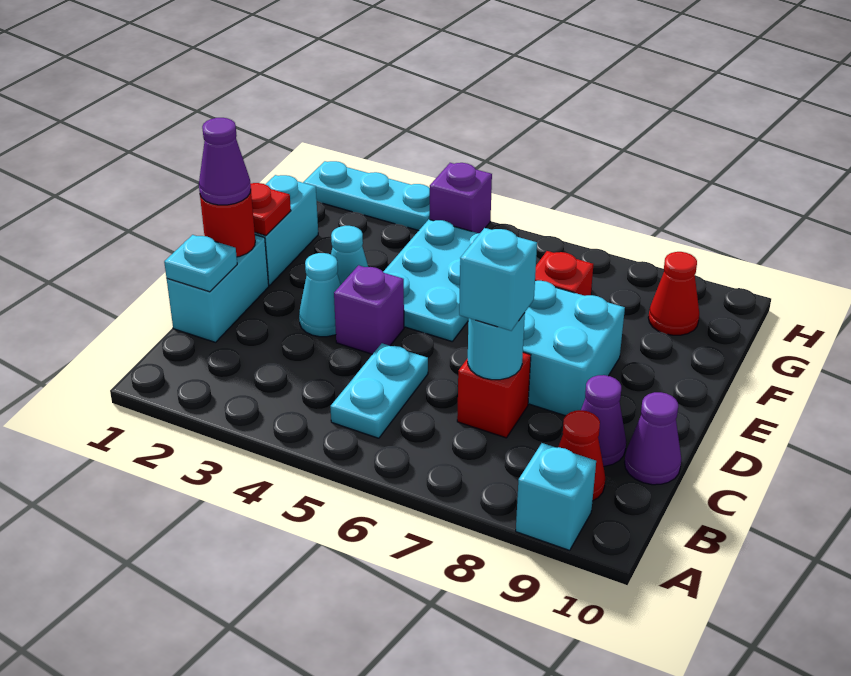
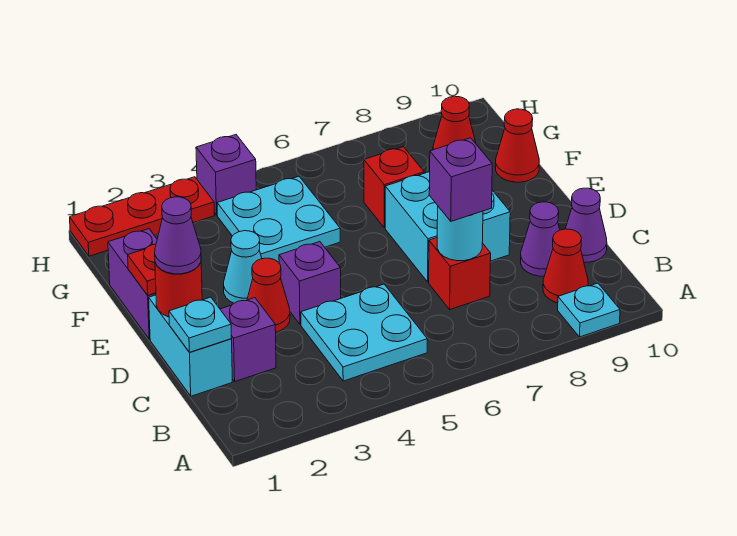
cyan 1x1 brick [516,443,596,550] -> cyan 1x1 plate [558,283,620,337]
cyan 1x2 plate [330,343,428,438] -> cyan 2x2 plate [301,284,427,381]
none -> purple 1x1 brick [220,298,276,381]
cyan 1x1 brick [459,228,537,331] -> purple 1x1 brick [429,138,492,221]
cyan 1x1 cone [299,253,341,337] -> red 1x1 cone [247,258,290,332]
cyan 1x2 brick [255,175,318,285] -> purple 1x2 brick [108,229,157,339]
cyan 2x3 plate [383,219,480,341] -> cyan 2x2 plate [217,176,340,262]
none -> red 1x1 cone [496,109,539,182]
cyan 1x3 plate [303,161,430,231] -> red 1x3 plate [70,177,215,256]

